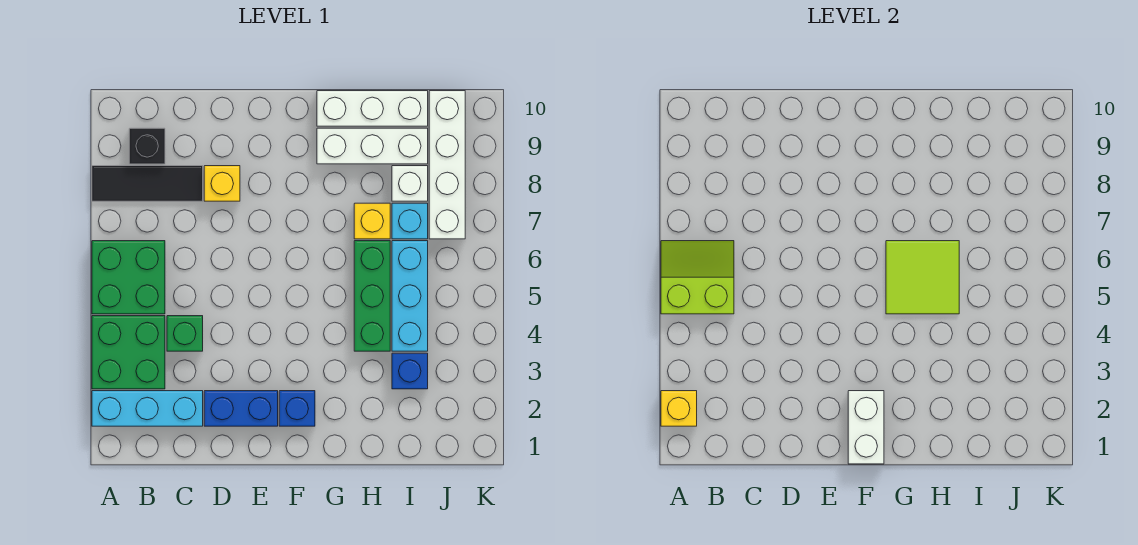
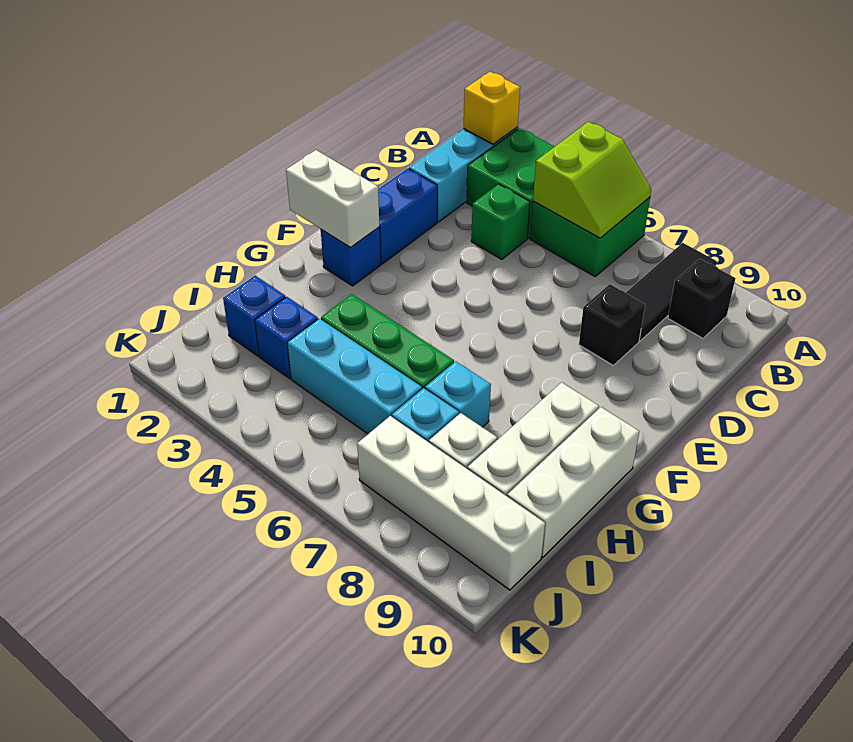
yellow 1x1 brick [204,166,240,201] -> black 1x1 brick [579,284,645,365]
lime 2x2 tile [886,241,959,314] -> none
yellow 1x1 brick [354,203,390,239] -> cyan 1x1 brick [425,361,491,427]
none -> blue 1x1 brick [223,276,285,356]

